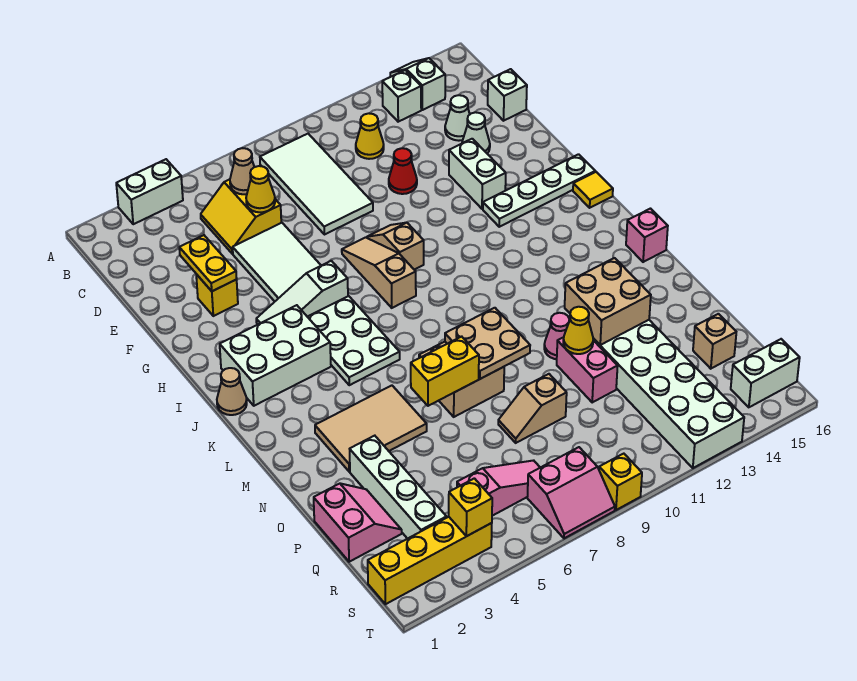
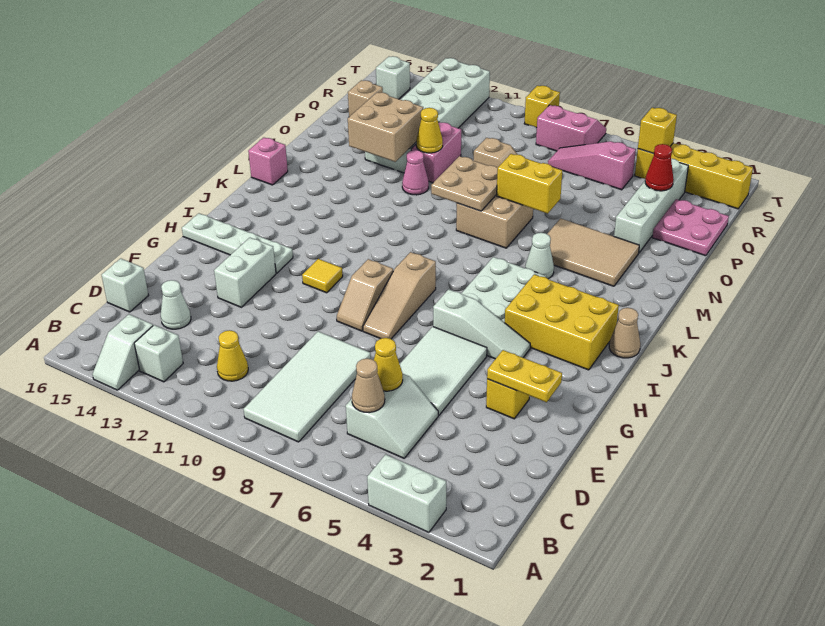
yellow 2x2 slope [201,179,281,254] -> white 2x2 slope [346,374,438,458]
yellow 1x2 plate [179,235,237,291] -> yellow 1x2 plate turned to [487,350,562,402]
red 1x1 cone [389,148,417,194] -> red 1x1 cone moved to [645,144,674,191]
white 1x1 cone [462,112,490,153] -> white 1x1 cone moved to [525,233,554,279]
white 2x3 brick [220,305,331,406] -> yellow 2x3 brick [505,275,619,370]
yellow 1x1 tile [573,172,613,208] -> yellow 1x1 tile moved to [302,259,343,293]
pink 2x2 slope [314,483,402,562] -> pink 2x2 plate [652,199,729,256]
white 1x2 brick [731,339,800,407] -> white 1x1 brick [376,56,410,99]

